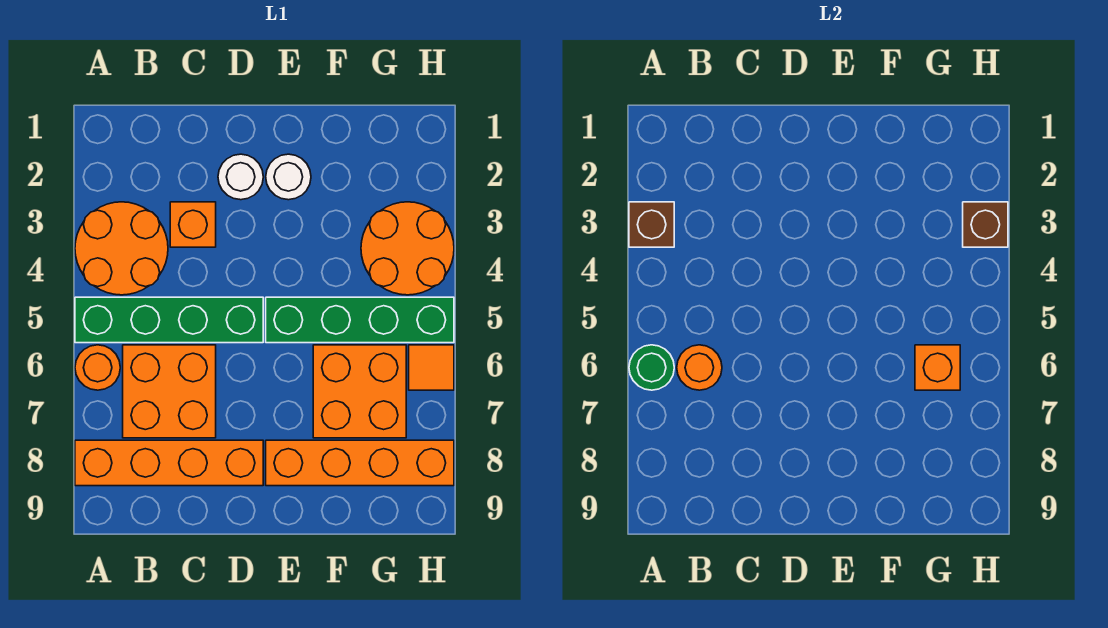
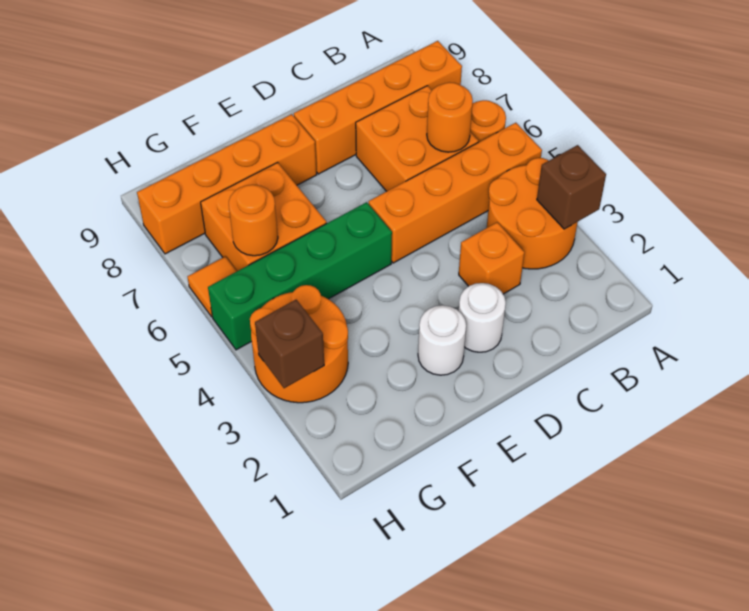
green 1x4 brick [75,297,263,343] -> orange 1x4 brick [369,123,542,263]
green 1x1 round brick [629,345,674,390] -> none
orange 1x1 brick [915,345,960,390] -> orange 1x1 round brick [229,185,278,256]

